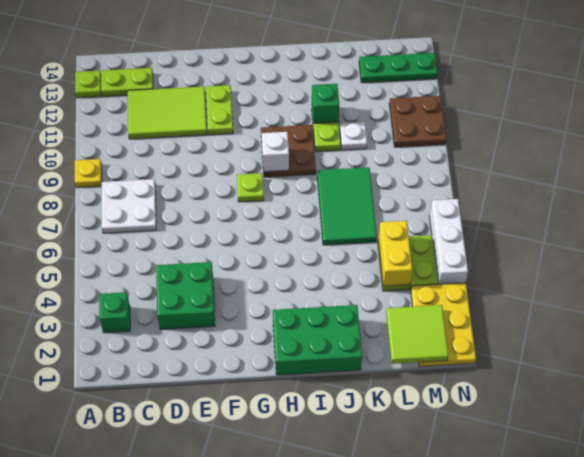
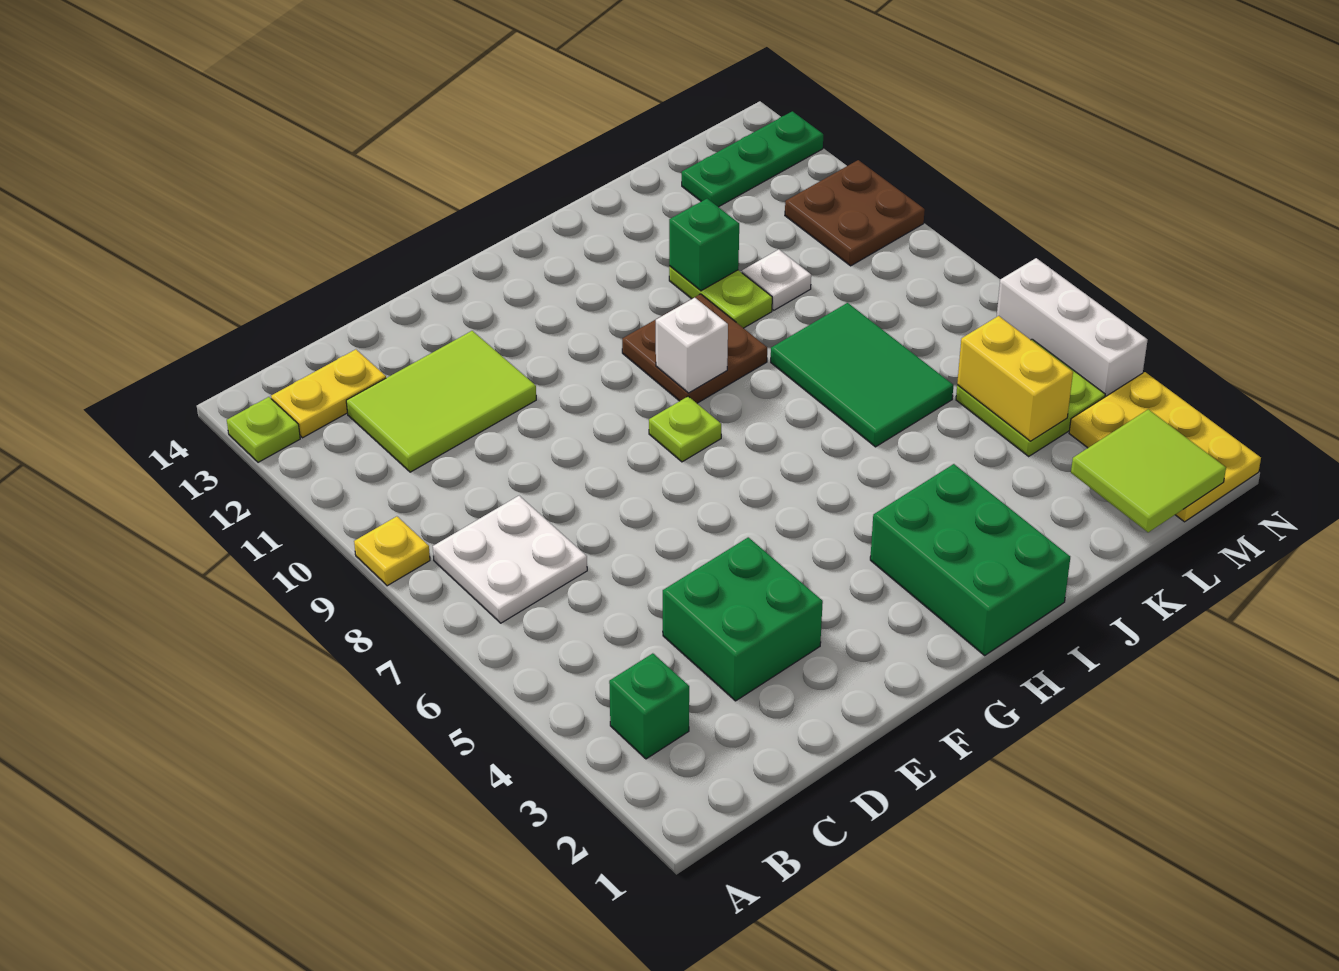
lime 1x2 plate [101,68,153,96] -> yellow 1x2 plate [271,349,386,438]
lime 1x2 plate [206,85,233,135] -> none
green 2x3 brick [273,305,362,375] -> green 2x3 brick turned to [870,464,1070,655]

